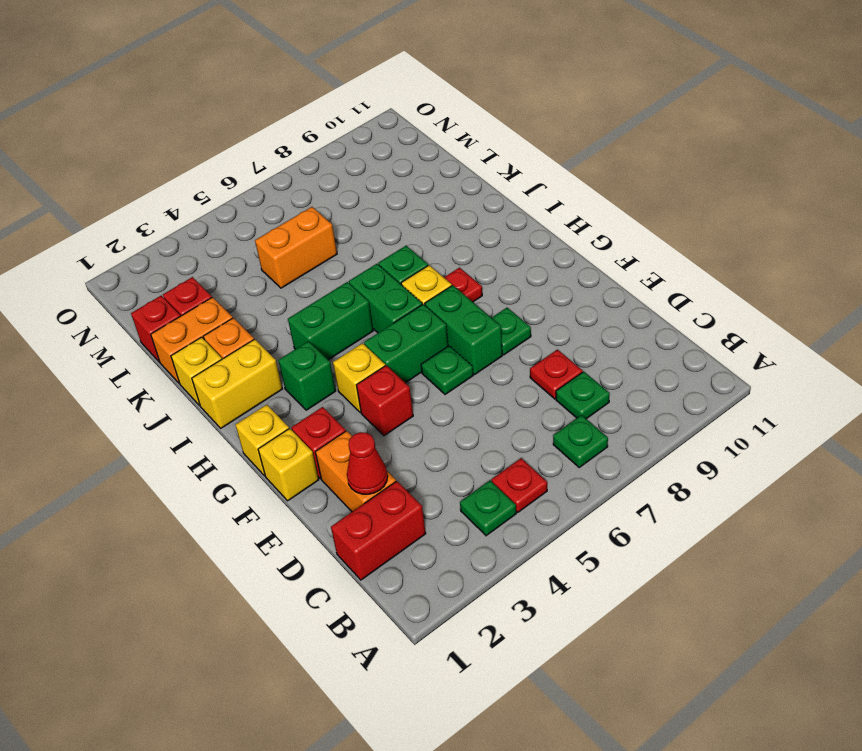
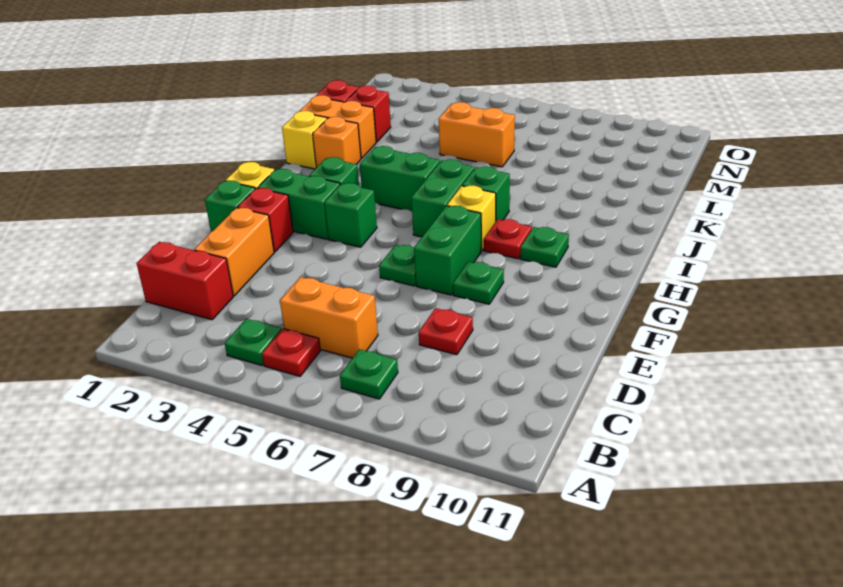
none -> orange 1x2 brick [280,277,378,358]
green 1x1 plate [556,372,610,419] -> green 1x1 plate moved to [520,227,569,267]
red 1x1 cone [347,432,388,494] -> none
yellow 1x1 brick [258,428,319,501] -> green 1x1 brick [205,181,255,232]
red 1x1 brick [356,365,413,436] -> none
yellow 1x1 brick [333,343,385,413] -> green 1x1 brick [324,183,377,247]
green 1x2 brick [364,304,448,383] -> green 1x2 brick moved to [258,169,340,239]
yellow 1x2 brick [192,339,282,428] -> none

